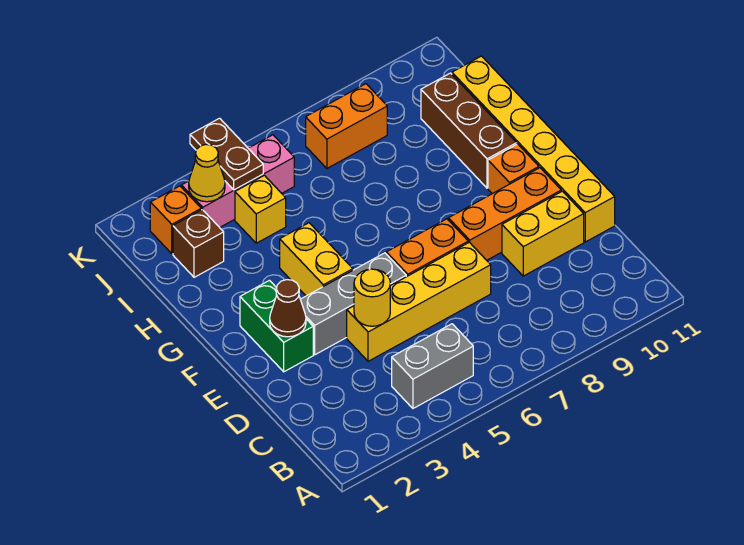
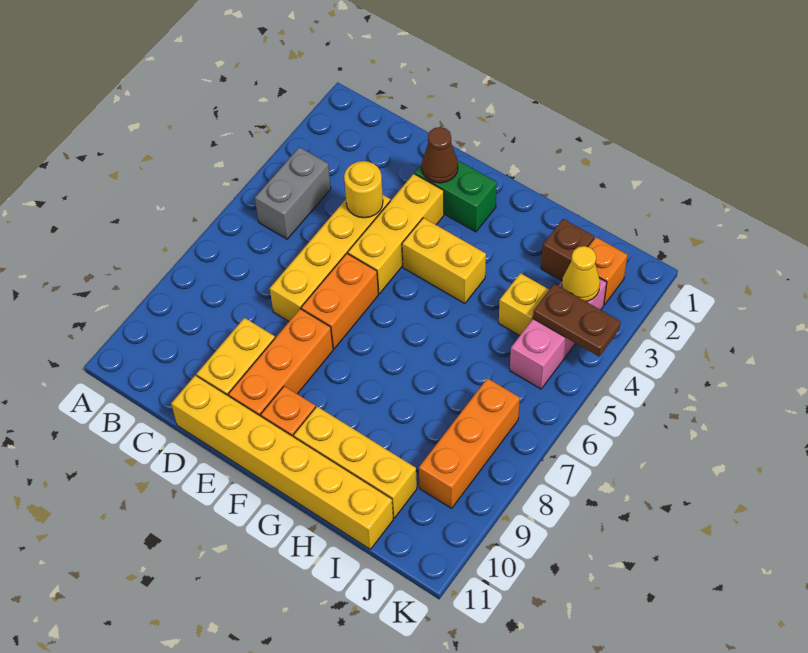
grey 1x3 brick [300,253,406,355] -> yellow 1x3 brick [348,174,444,294]
brown 1x3 brick [421,73,517,188] -> yellow 1x3 brick [294,407,417,518]
orange 1x2 brick [306,84,387,168] -> orange 1x3 brick [419,378,520,508]

